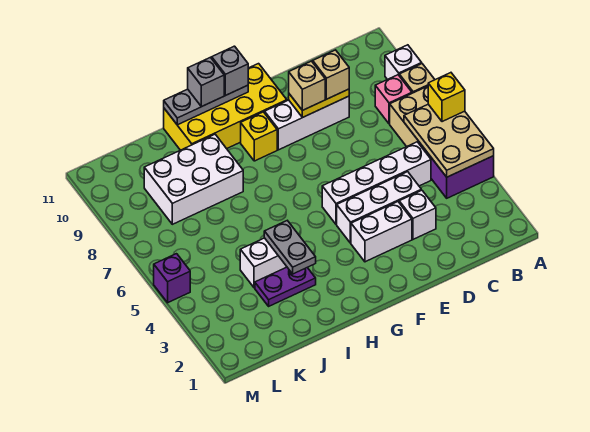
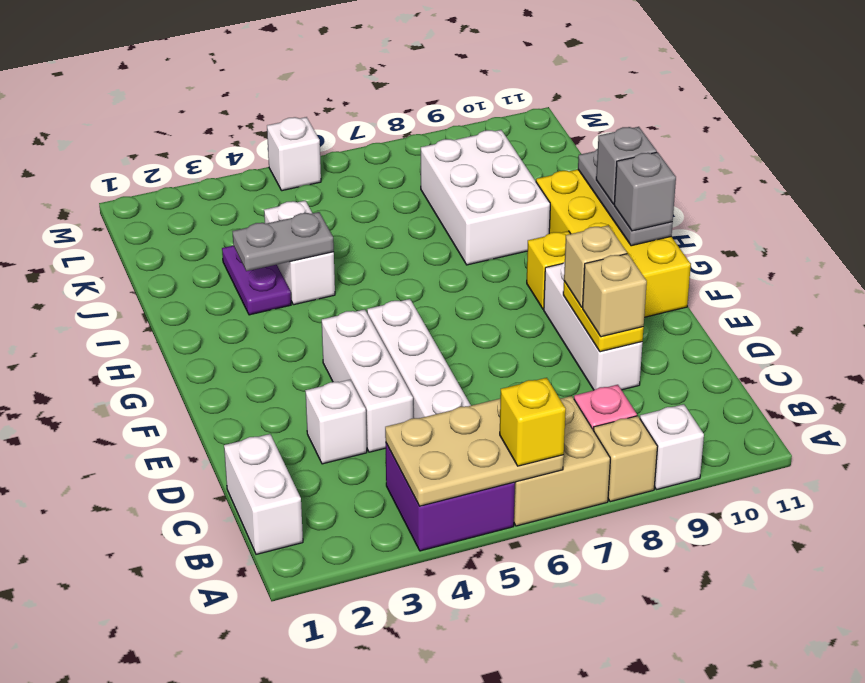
white 1x2 brick [351,202,412,262] -> white 1x2 brick moved to [224,434,303,554]
purple 1x1 brick [154,254,190,303] -> white 1x1 brick [267,117,321,191]

